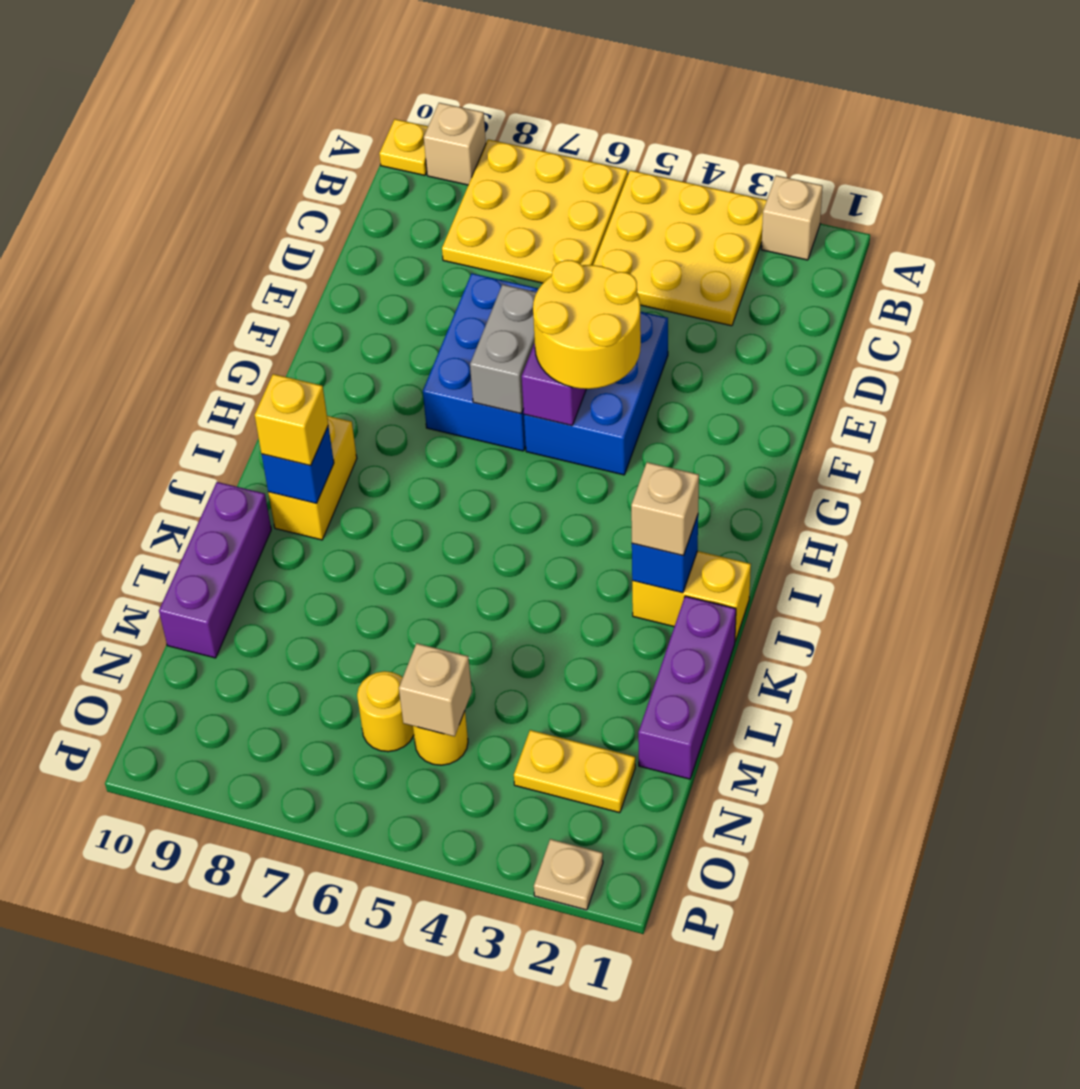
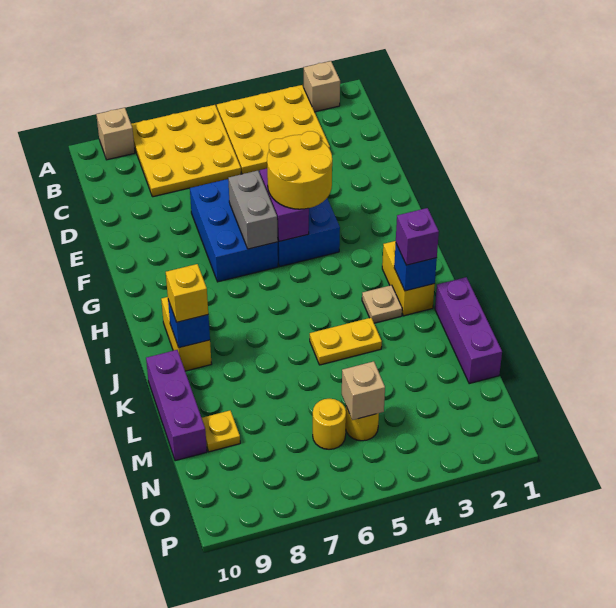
yellow 1x1 plate [379,119,428,175] -> yellow 1x1 plate moved to [202,411,240,452]
yellow 1x2 brick [632,551,751,641] -> yellow 1x2 brick turned to [382,241,435,316]
tan 1x1 brick [631,462,699,556] -> purple 1x1 brick [396,208,439,265]
yellow 1x2 plate [514,730,635,813] -> yellow 1x2 plate moved to [310,318,382,365]
tan 1x1 plate [534,839,603,910] -> tan 1x1 plate moved to [362,285,402,323]

